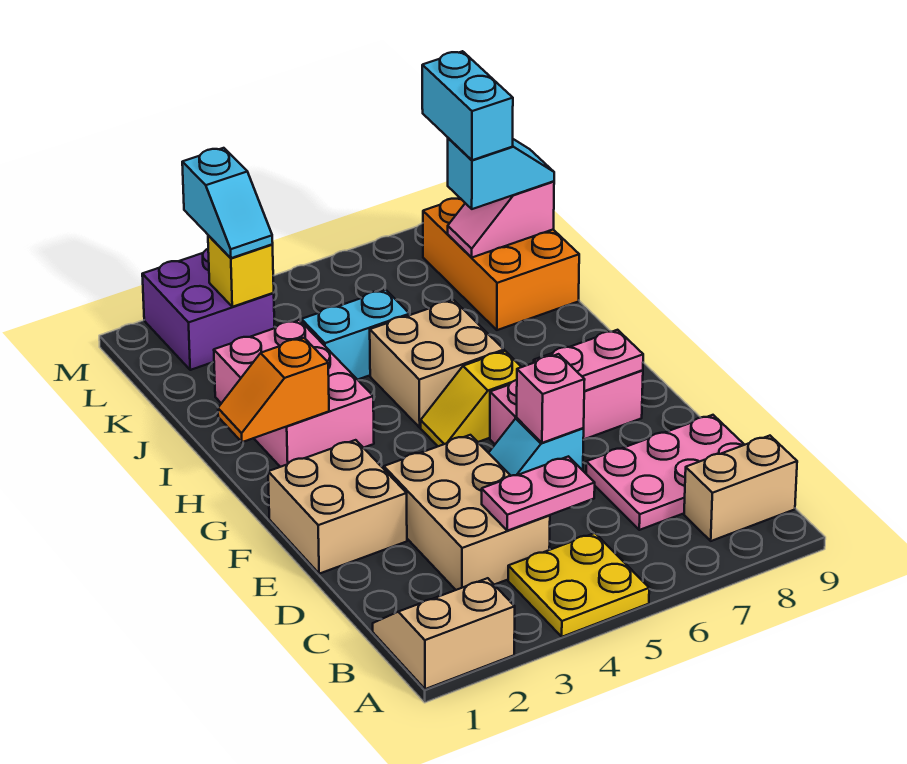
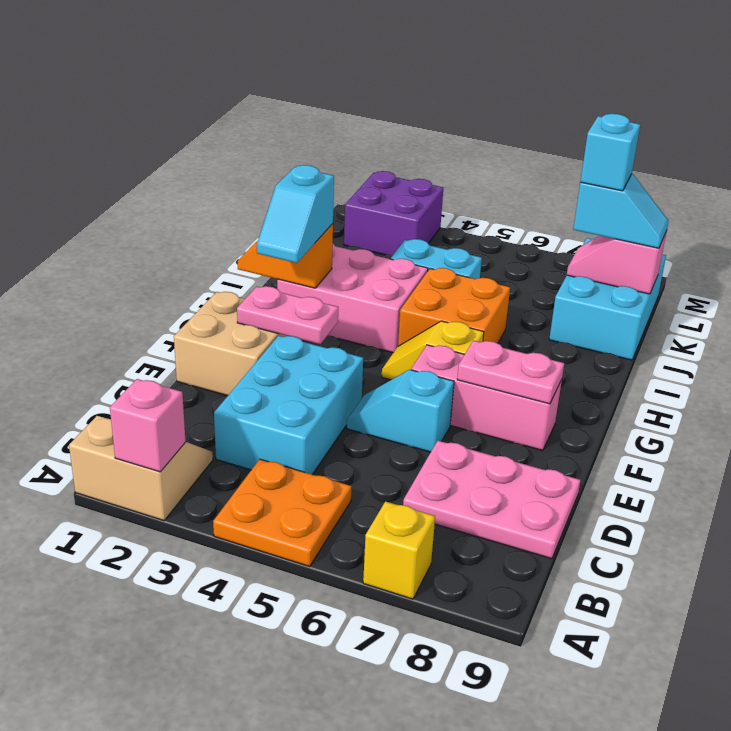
yellow 2x2 plate [508,533,649,637] -> orange 2x2 plate [213,459,352,566]
tan 1x2 brick [684,436,797,541] -> none
tan 2x3 brick [384,435,550,590] -> cyan 2x3 brick [214,336,363,474]
pink 1x2 plate [482,456,595,531] -> pink 1x2 plate moved to [237,286,338,344]
pink 1x1 brick [517,354,585,443] -> pink 1x1 brick moved to [110,379,186,472]
pink 2x3 brick [214,320,374,467] -> pink 2x3 brick turned to [277,244,428,352]
tan 2x2 brick [370,300,504,427] -> orange 2x2 brick [398,268,510,346]
orange 2x3 brick [423,198,579,330] -> cyan 2x3 brick [549,238,666,360]
cyan 1x2 brick [422,51,513,160] -> cyan 1x1 brick [580,114,640,191]
yellow 1x1 brick [208,235,274,307] -> yellow 1x1 brick moved to [363,501,435,599]
cyan 1x2 slope [182,148,273,258] -> cyan 1x2 slope moved to [257,165,334,263]

